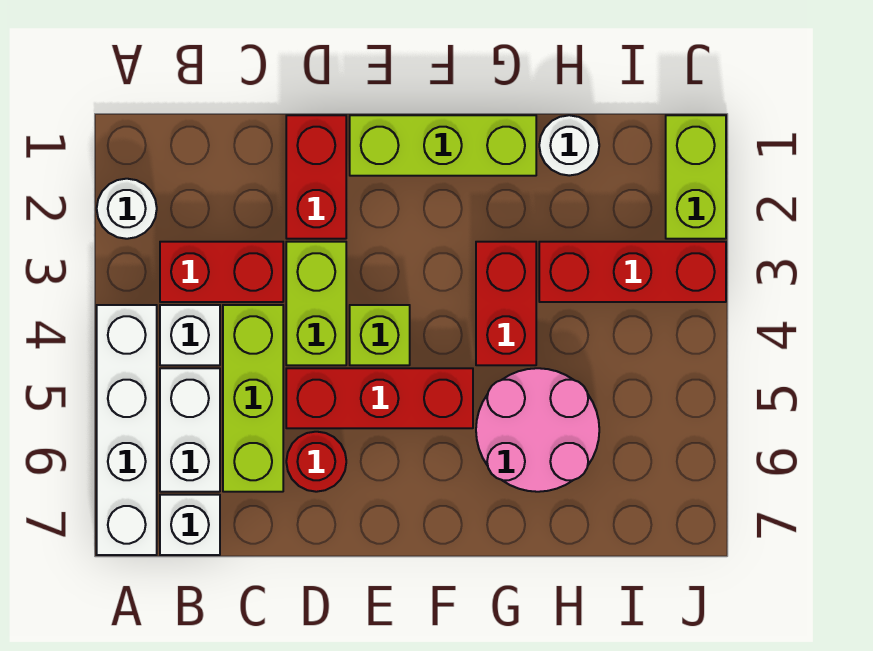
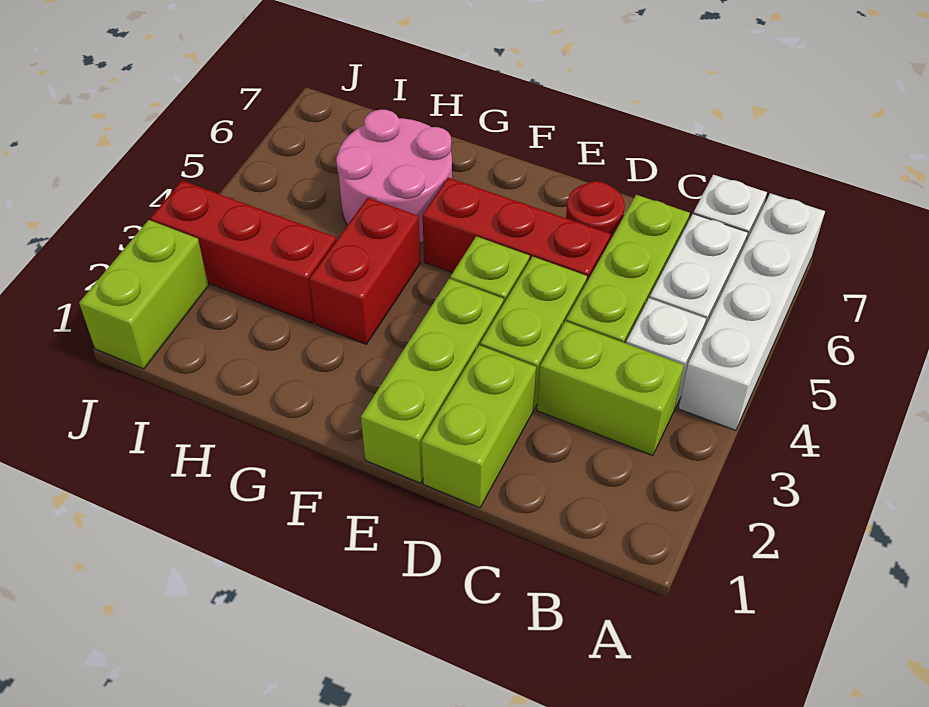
white 1x1 round brick [97,179,157,239] -> none
red 1x2 brick [160,242,283,302] -> lime 1x2 brick [537,321,684,456]
red 1x2 brick [286,115,346,239] -> lime 1x2 brick [422,345,536,508]
lime 1x3 brick [350,115,536,176] -> lime 1x3 brick turned to [361,279,504,483]
white 1x1 round brick [539,115,599,176] -> none

